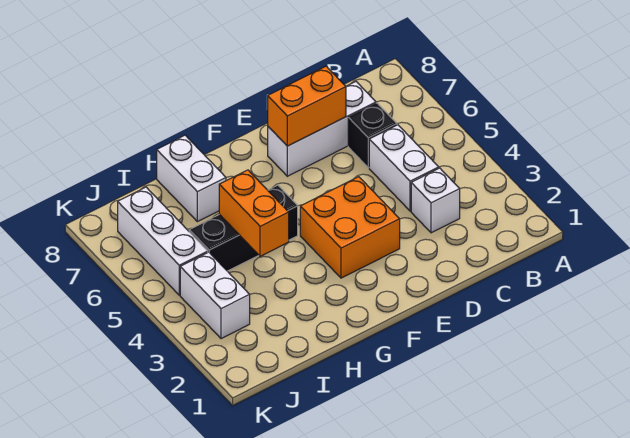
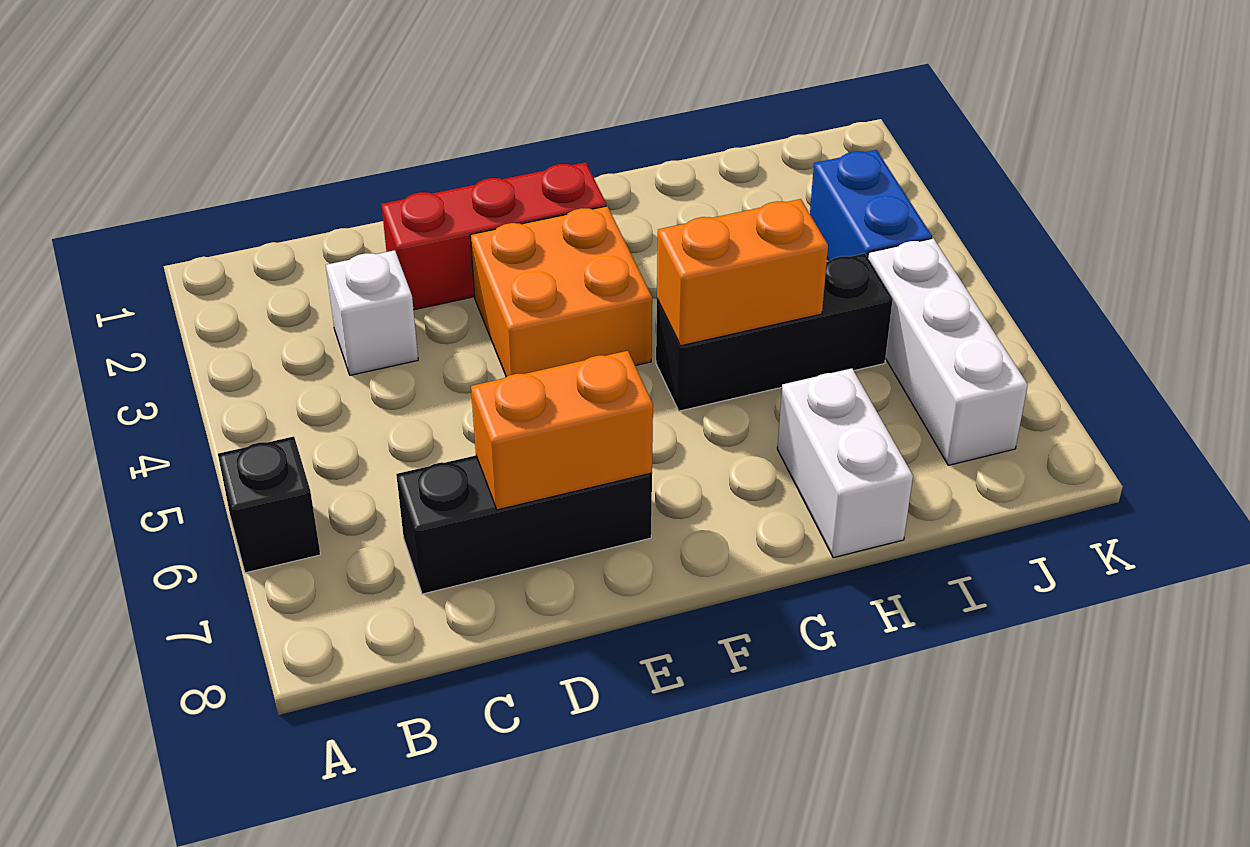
white 1x2 brick [369,125,439,211] -> none
black 1x1 brick [348,103,397,168] -> black 1x1 brick moved to [218,436,320,573]
white 1x3 brick [268,82,376,176] -> black 1x3 brick [396,455,652,594]
none -> red 1x3 brick [381,162,606,310]
orange 1x2 brick [219,170,289,256] -> orange 1x2 brick turned to [657,199,828,346]
white 1x2 brick [180,252,250,339] -> blue 1x2 brick [810,150,932,261]

